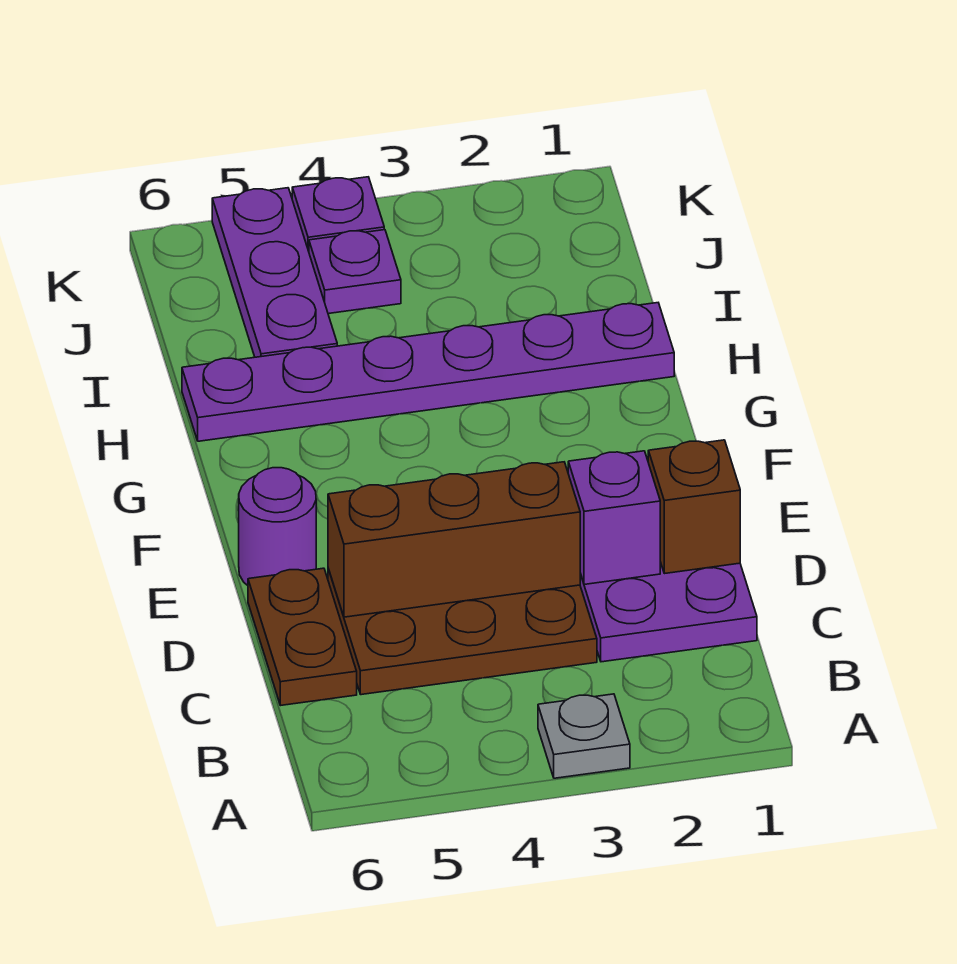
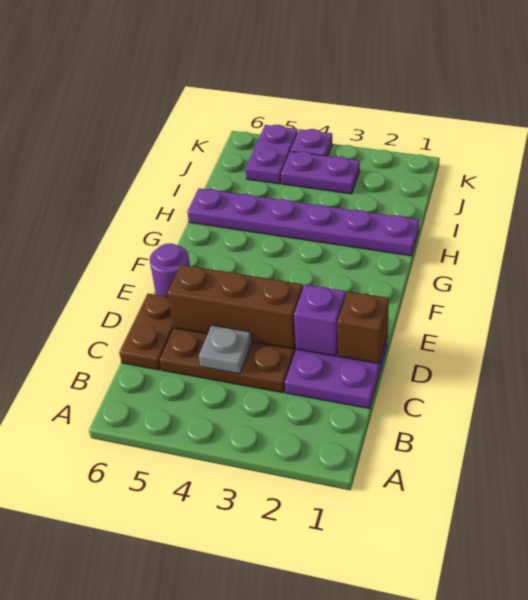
grey 1x1 plate [538,694,630,778] -> grey 1x1 plate moved to [199,325,252,374]
purple 1x3 plate [212,188,337,357] -> purple 1x2 plate [245,125,298,184]
purple 1x1 plate [309,230,401,314] -> purple 1x2 plate [281,151,360,194]

